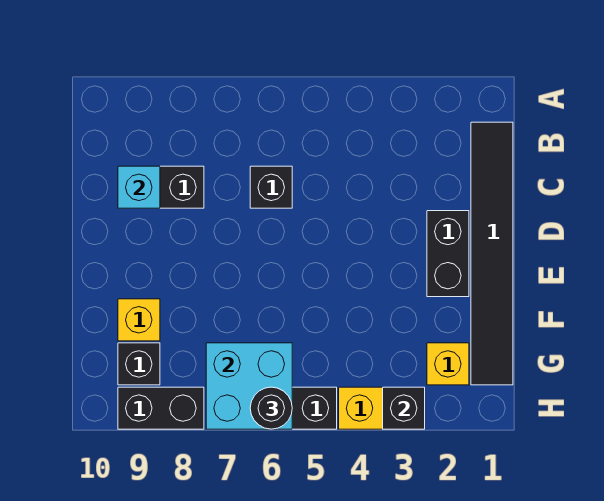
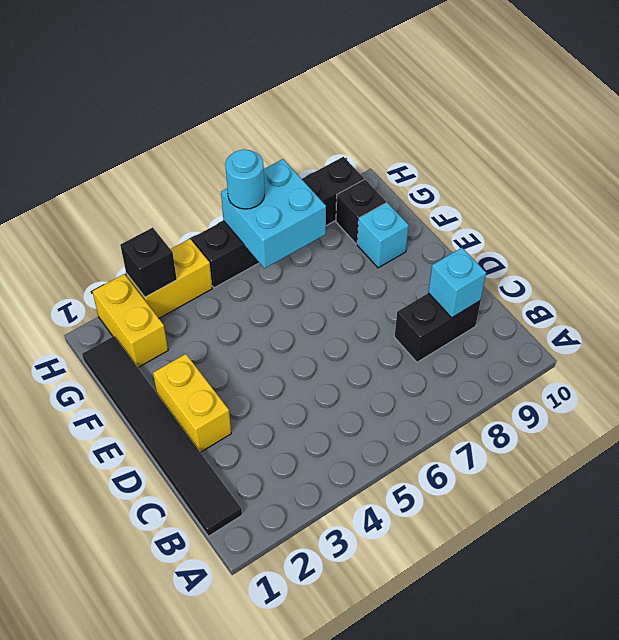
black 1x1 brick [250,166,292,208] -> none
black 1x2 brick [427,211,469,297] -> yellow 1x2 brick [153,354,231,452]
yellow 1x1 brick [118,299,160,341] -> cyan 1x1 brick [357,203,409,268]
yellow 1x1 brick [427,343,469,385] -> yellow 1x2 brick [92,274,168,367]
black 1x1 round brick [250,387,292,429] -> cyan 1x1 round brick [225,149,265,209]

